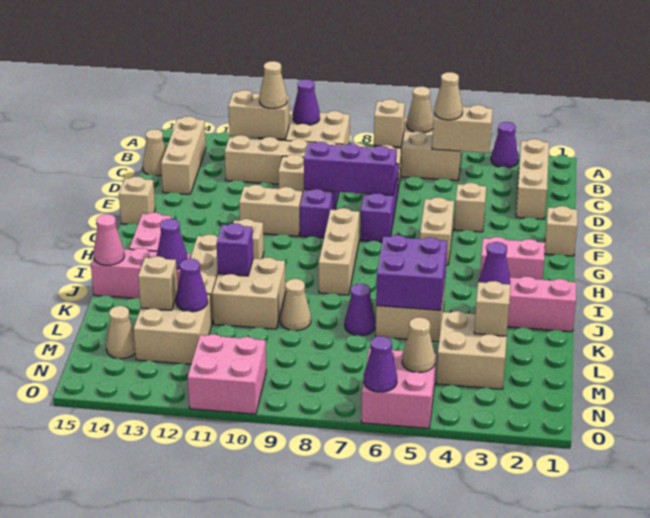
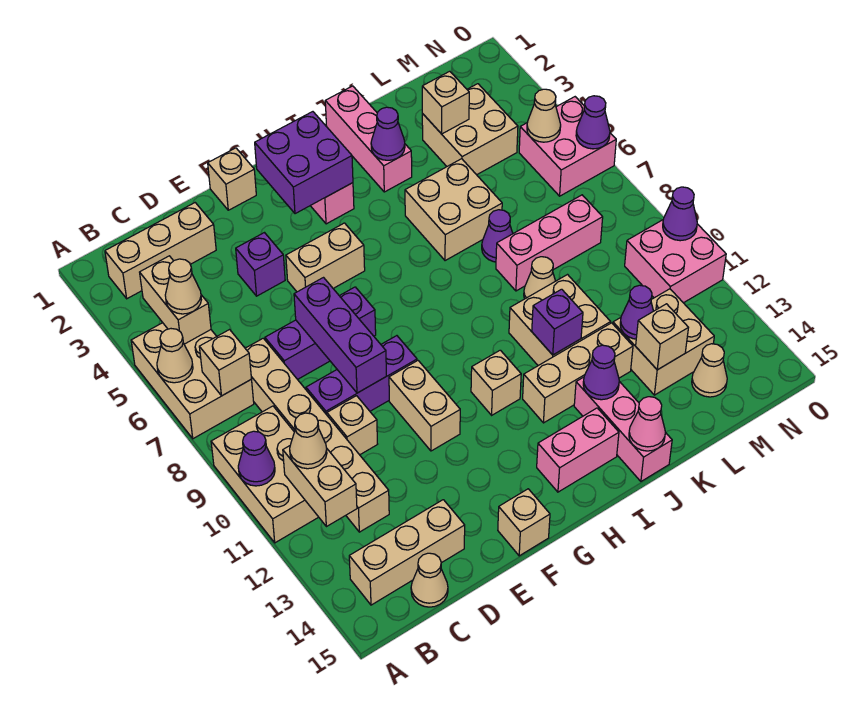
purple 1x1 cone [491,122,519,168] -> purple 1x1 cone moved to [663,187,697,241]
tan 1x1 brick [454,183,486,232] -> purple 1x1 brick [236,233,285,296]
tan 1x3 brick [319,208,359,295] -> none
purple 2x2 brick [376,235,447,310] -> purple 2x2 brick moved to [255,112,353,214]
none -> pink 1x3 brick [496,195,603,291]

